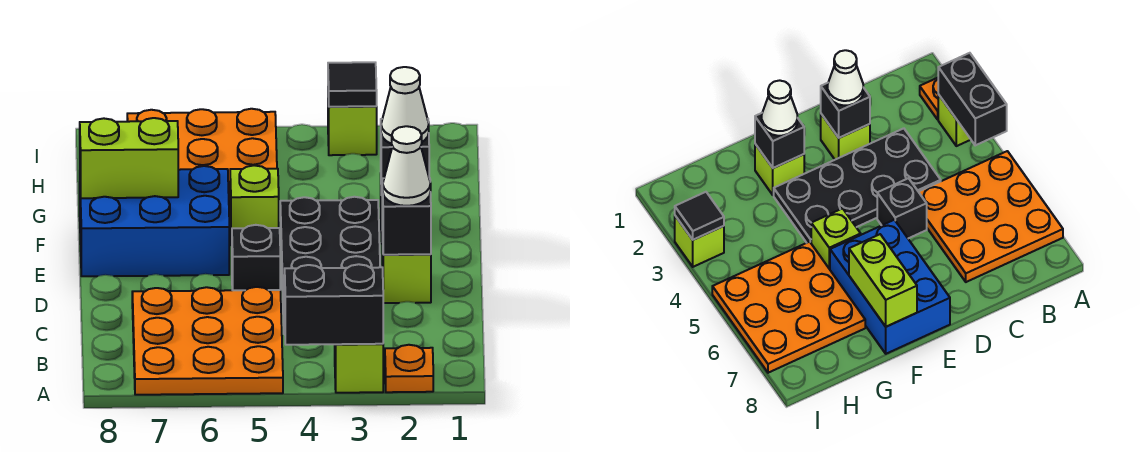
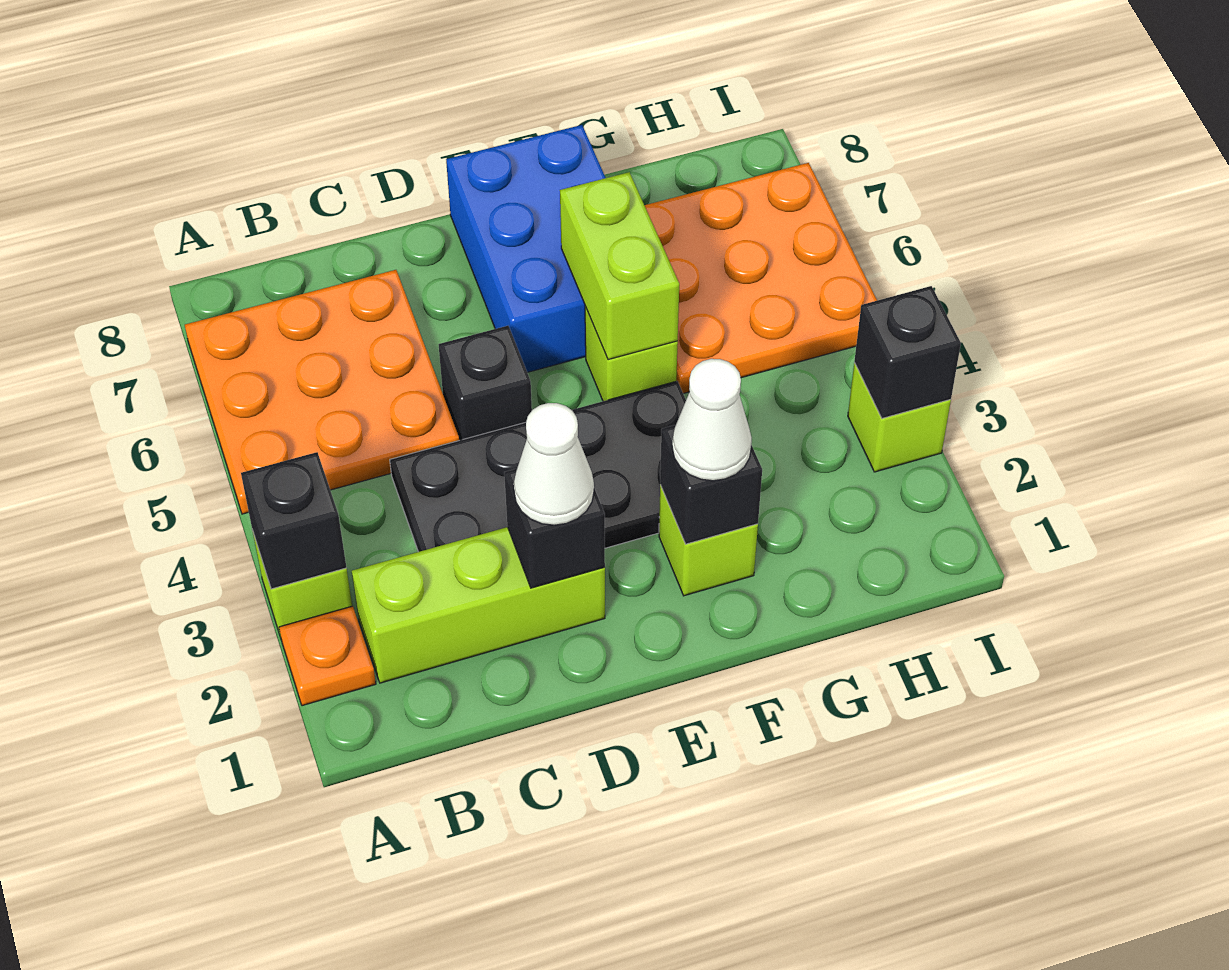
black 1x2 brick [285,264,383,345] -> black 1x1 brick [241,452,347,589]
lime 1x1 brick [382,231,431,303] -> lime 1x3 brick [352,527,605,683]
lime 1x2 brick [80,118,178,198] -> lime 1x2 brick moved to [560,172,679,360]
black 1x1 tile [328,62,377,107] -> black 1x1 brick [854,286,961,418]

